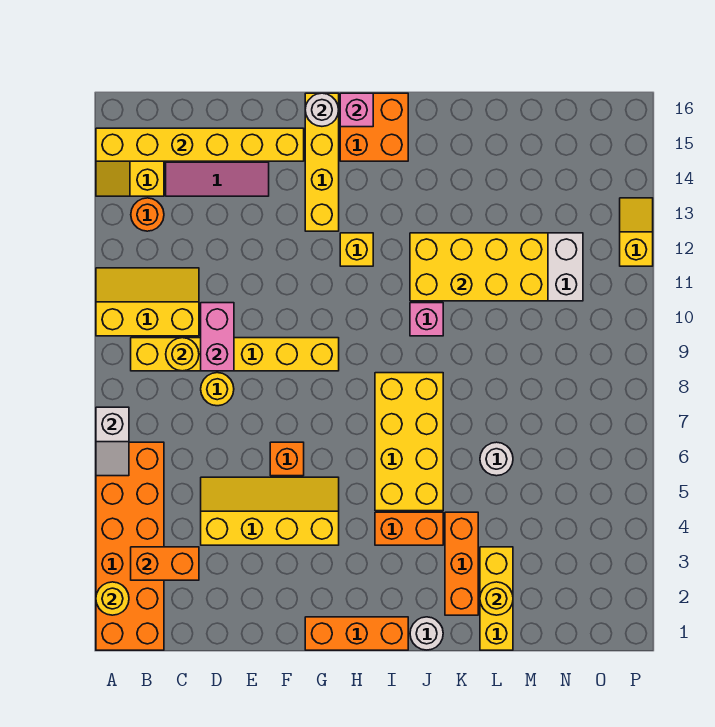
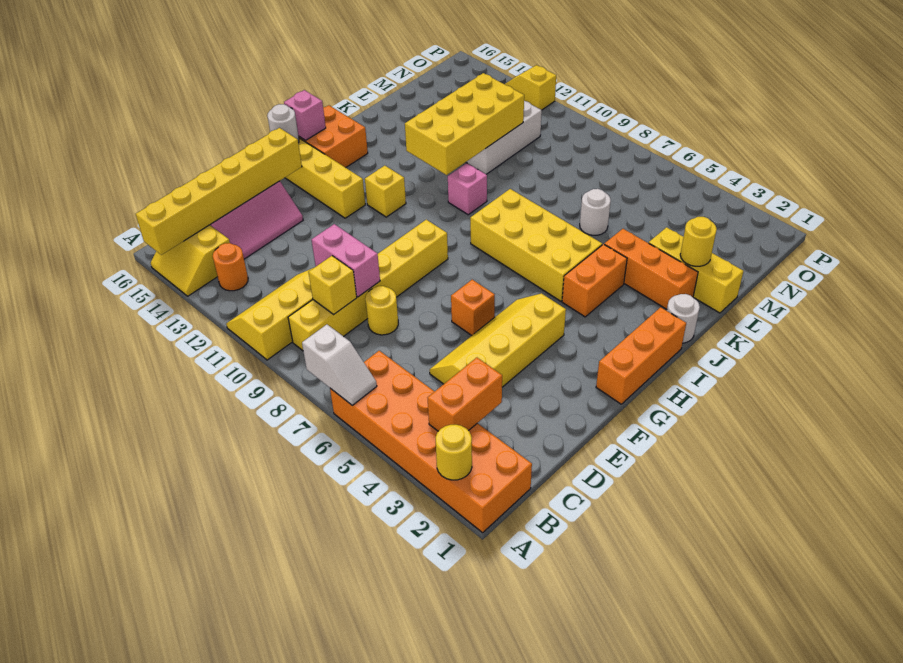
yellow 1x1 round brick [166,338,199,371] -> yellow 1x1 brick [308,256,357,315]

